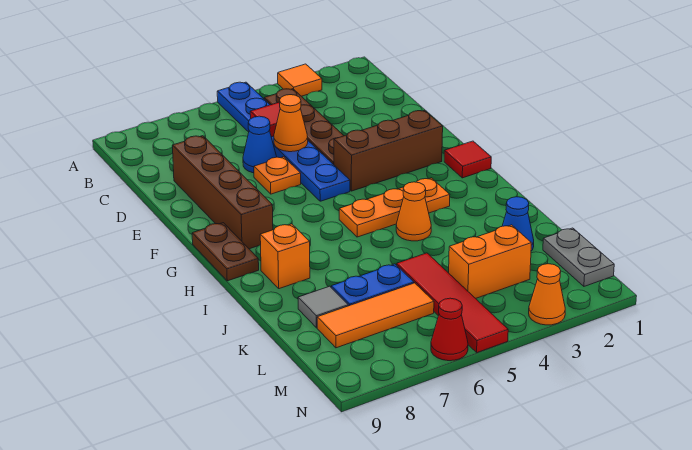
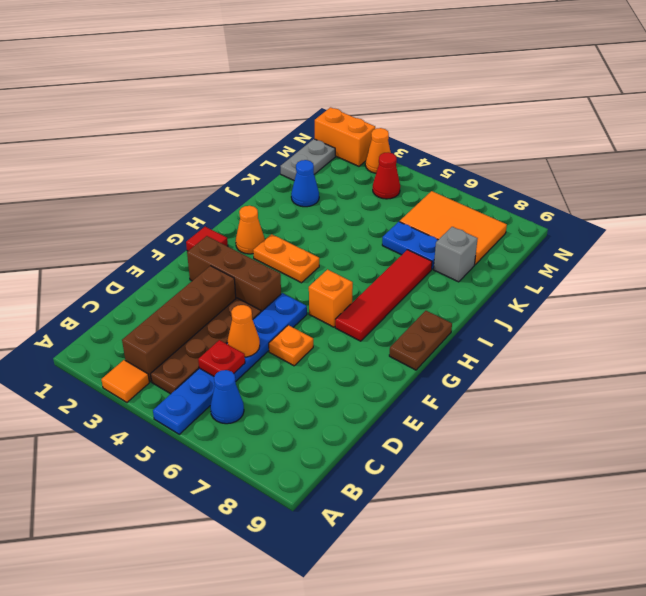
red 1x1 tile [250,102,280,137] -> red 1x1 plate [198,340,245,376]
blue 1x1 cone [243,116,277,173] -> blue 1x1 cone moved to [210,370,244,424]
brown 1x4 brick [173,136,273,249] -> brown 1x4 brick moved to [122,266,236,382]
orange 1x3 plate [339,178,450,237] -> orange 1x2 plate [253,234,319,283]
orange 1x1 cone [396,182,431,241] -> orange 1x1 cone moved to [236,206,265,254]
orange 1x1 brick [260,224,310,289] -> orange 1x1 brick moved to [309,270,353,327]
red 1x4 tile [397,253,508,353] -> red 1x4 tile moved to [335,250,432,341]
grey 1x1 tile [298,286,348,328] -> grey 1x1 brick [434,227,478,282]
orange 1x2 brick [449,225,531,298] -> orange 1x2 brick moved to [315,107,375,166]
orange 1x3 tile [317,283,434,348] -> orange 2x3 tile [400,191,507,265]
red 1x1 cone [431,298,468,361] -> red 1x1 cone moved to [373,152,400,199]

